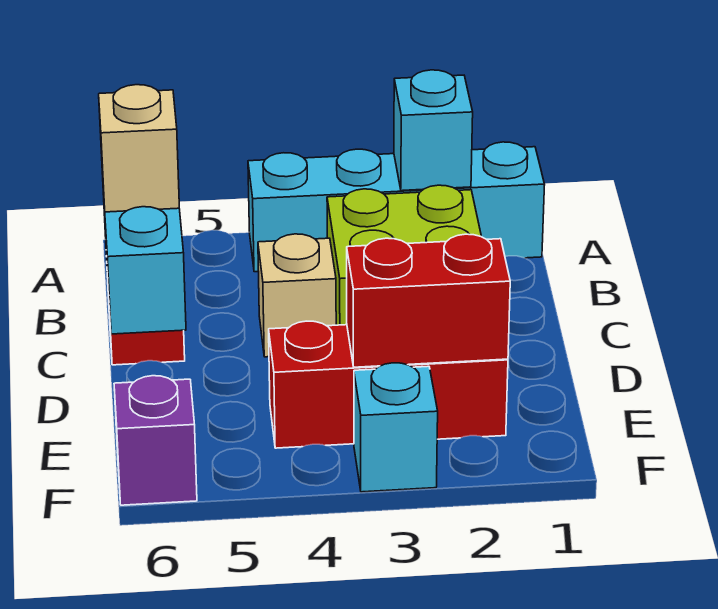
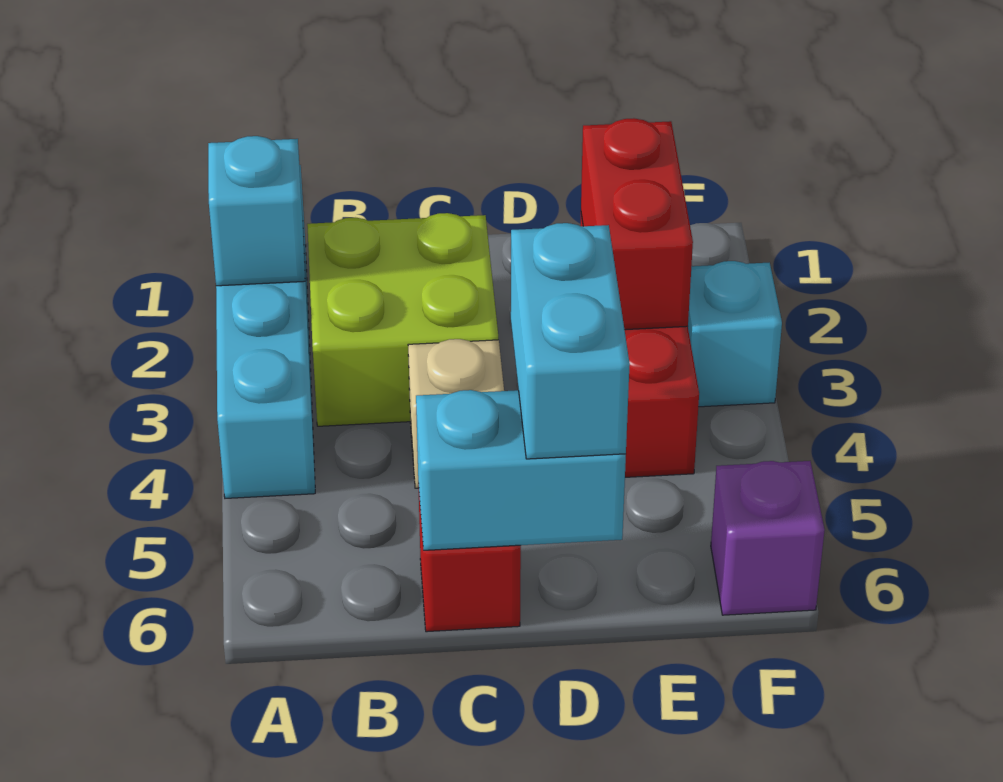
tan 1x1 brick [99,85,179,212] -> none
none -> cyan 1x2 brick [511,223,630,459]

